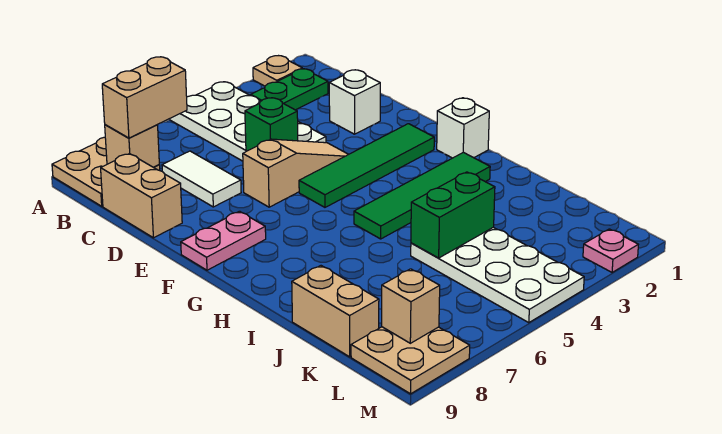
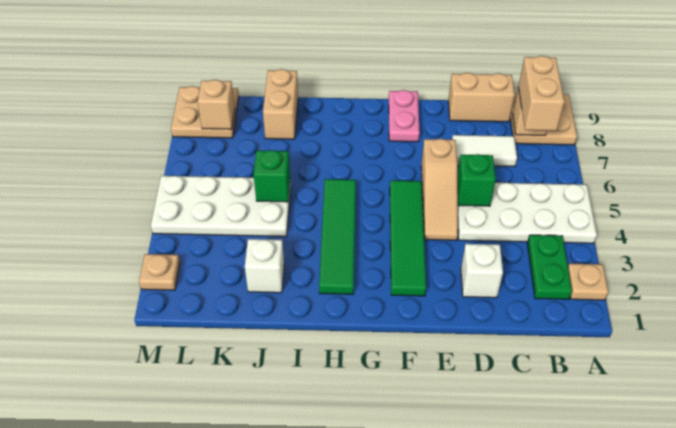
white 1x1 brick [437,98,489,158] -> white 1x1 brick moved to [245,239,284,293]
green 1x2 brick [411,172,495,258] -> green 1x1 brick [253,150,290,202]
tan 1x2 brick [292,266,379,357] -> tan 1x2 brick turned to [263,69,298,139]
pink 1x1 plate [583,229,638,272] -> tan 1x1 plate [139,254,180,290]

